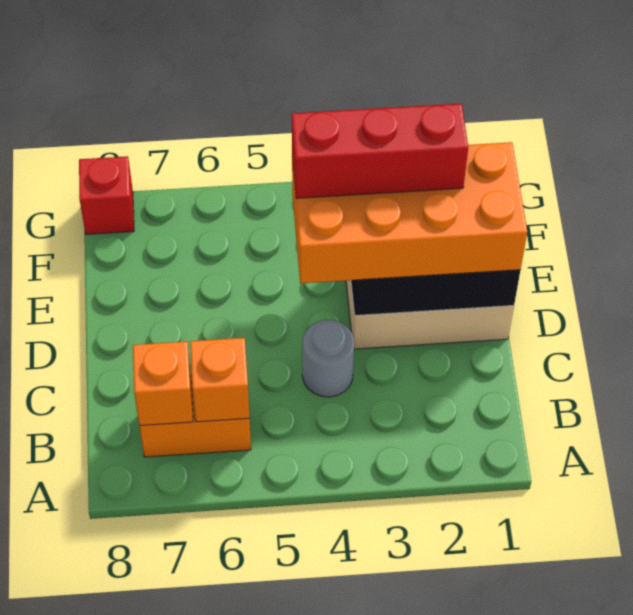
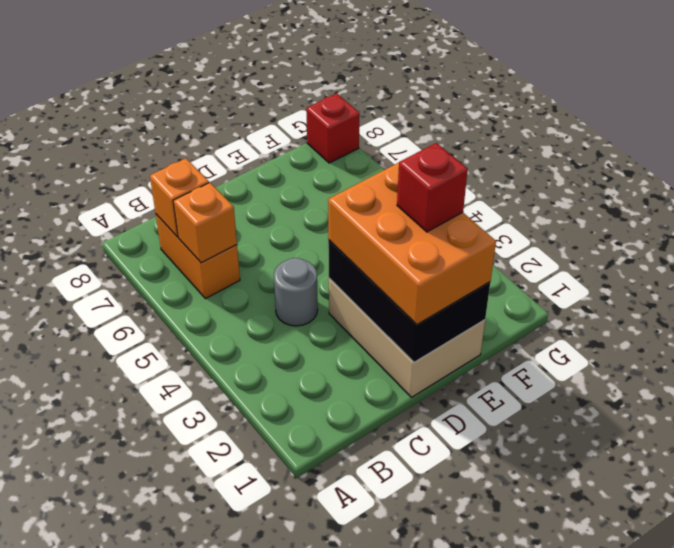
orange 2x4 brick [292,142,527,283] -> orange 2x3 brick [328,163,496,325]
red 1x3 brick [292,104,468,198] -> red 1x1 brick [397,143,468,232]

